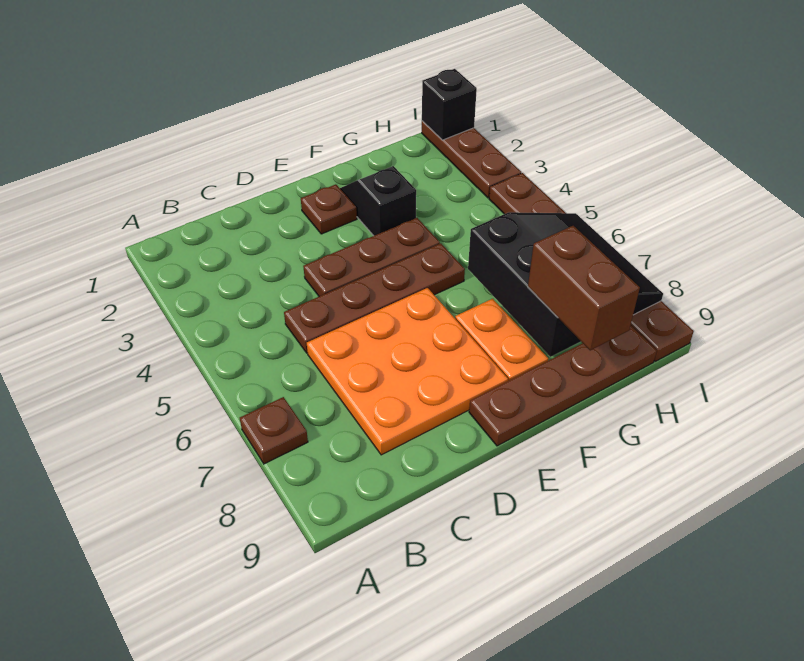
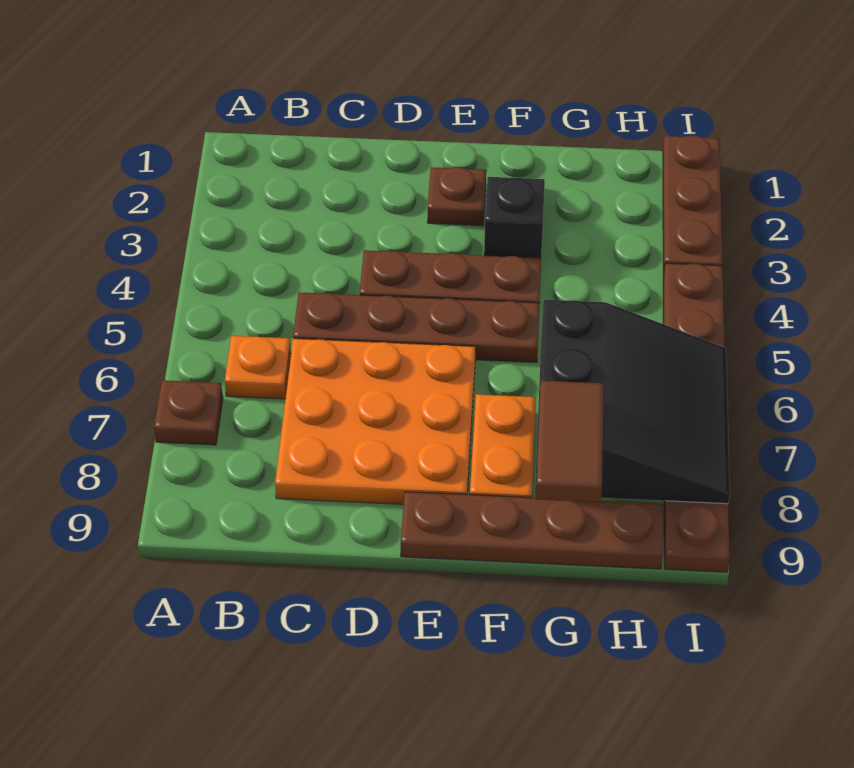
none -> orange 1x1 plate [225,336,291,399]
brown 1x2 brick [528,226,640,350] -> brown 1x2 tile [536,381,604,502]
black 1x1 brick [422,69,477,140] -> none

